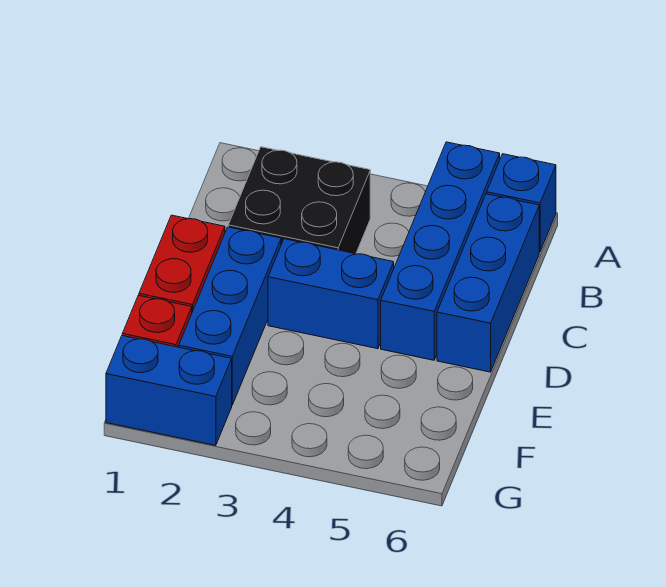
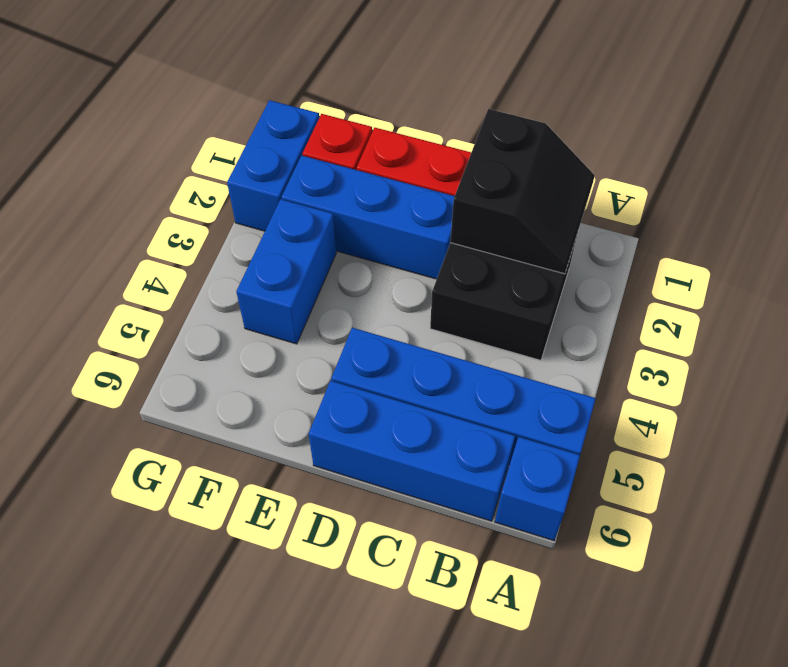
none -> black 2x2 slope [450,109,595,274]
blue 1x2 brick [268,239,394,349] -> blue 1x2 brick moved to [236,199,336,344]

